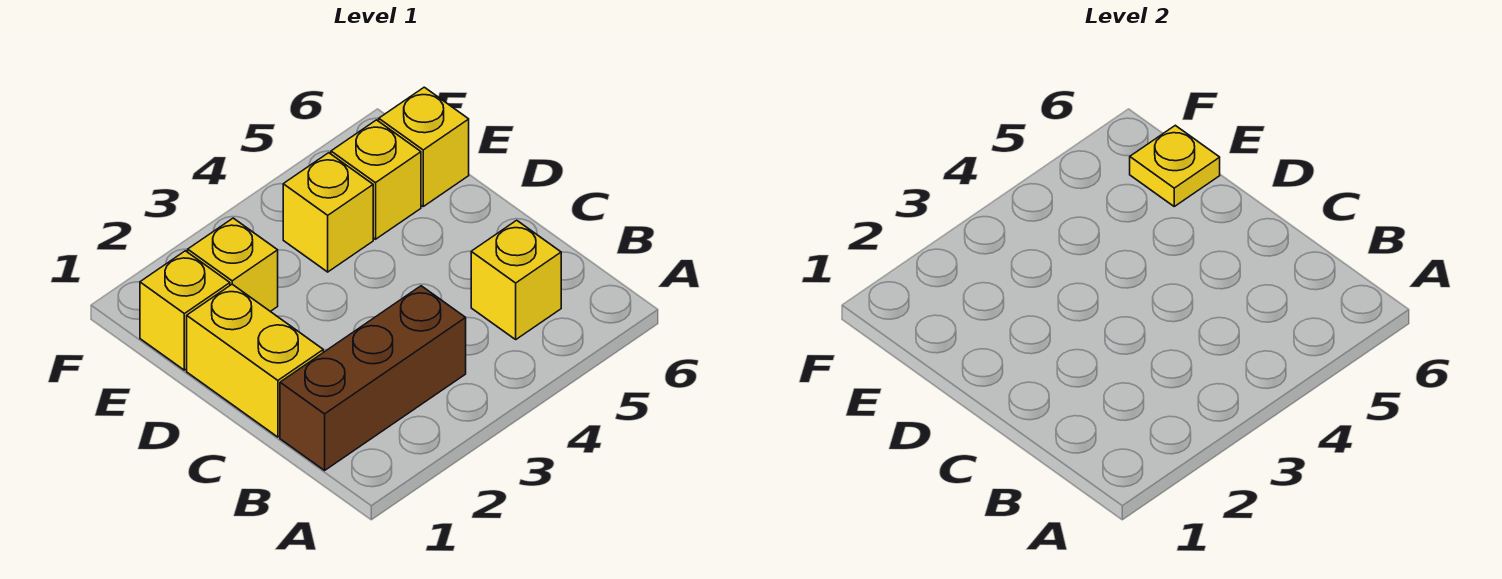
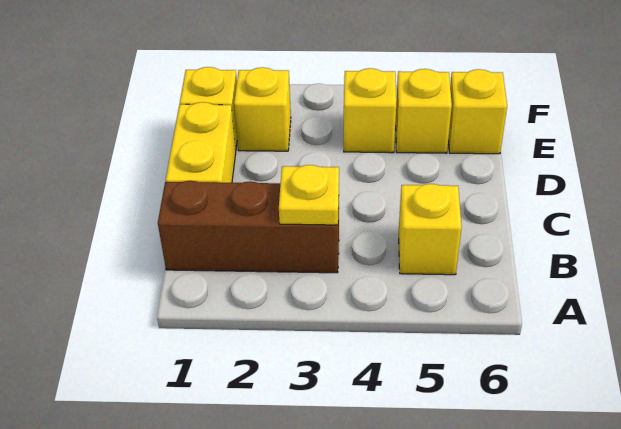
yellow 1x1 plate [1130,125,1220,206] -> yellow 1x1 plate moved to [279,165,339,225]

